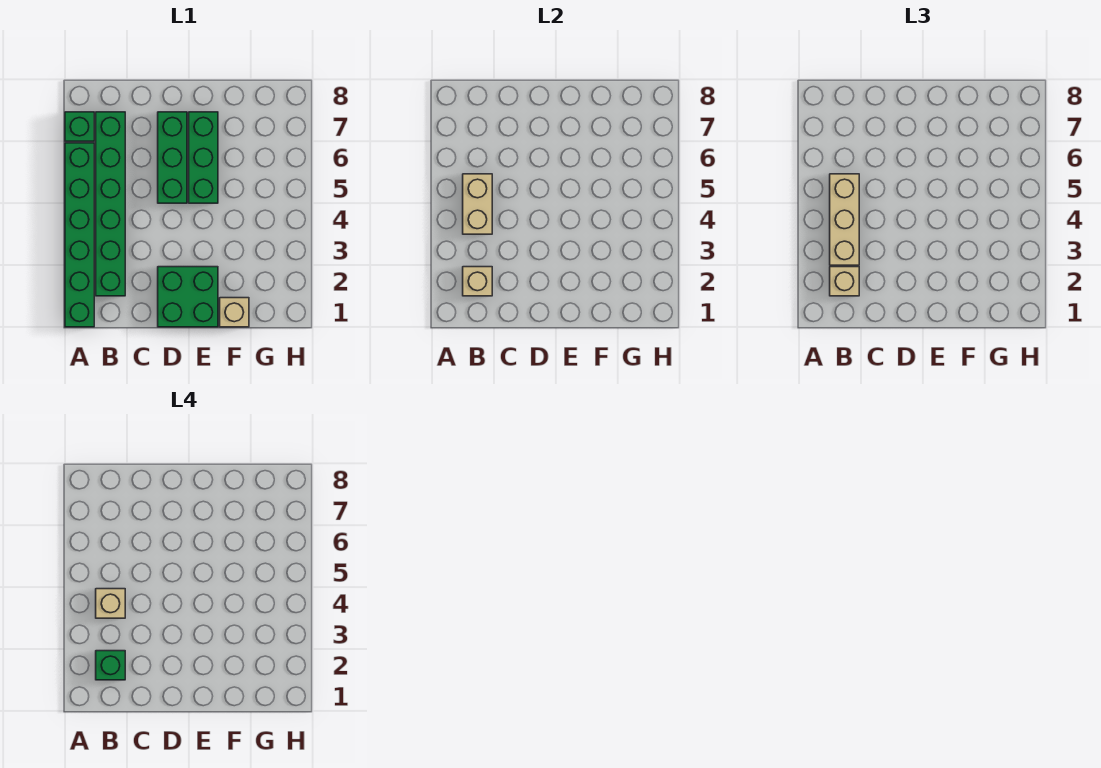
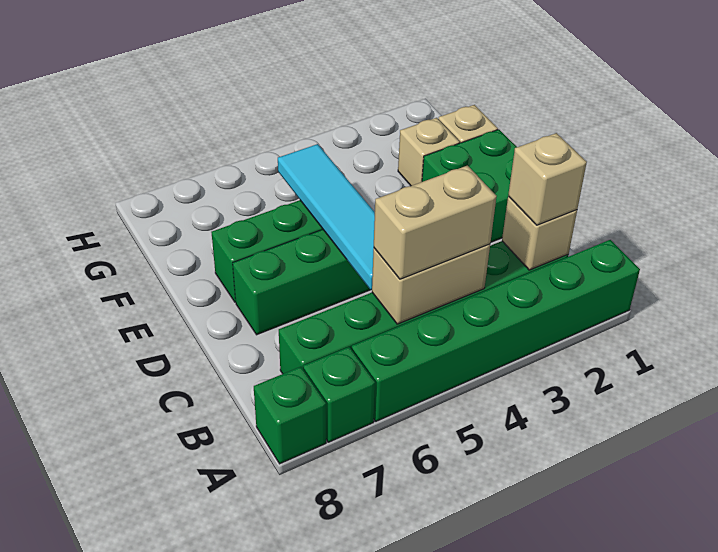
green 1x1 brick [96,651,125,680] -> green 1x1 brick moved to [254,367,326,464]
tan 1x3 brick [830,174,859,265] -> tan 1x2 brick [374,165,497,279]
tan 1x1 brick [96,589,125,618] -> tan 1x1 brick moved to [398,118,460,186]
none -> cyan 1x4 tile [278,144,375,290]

